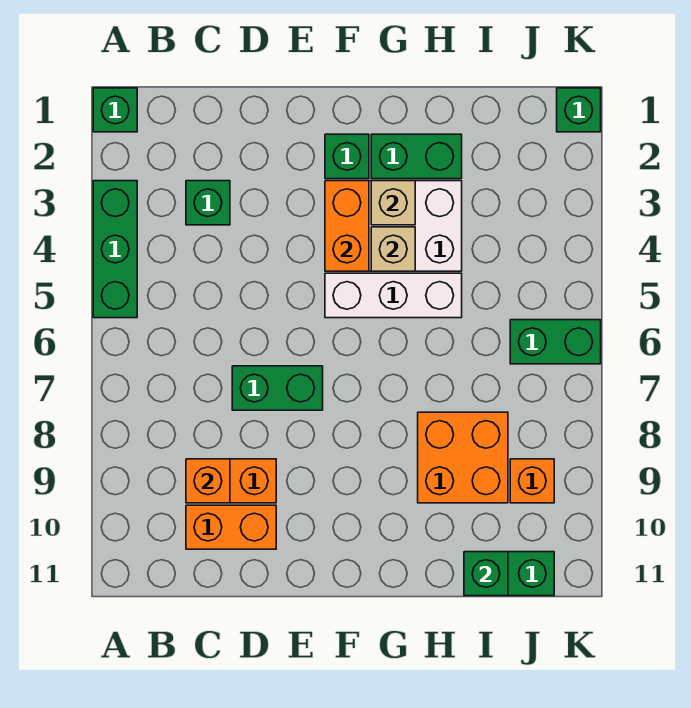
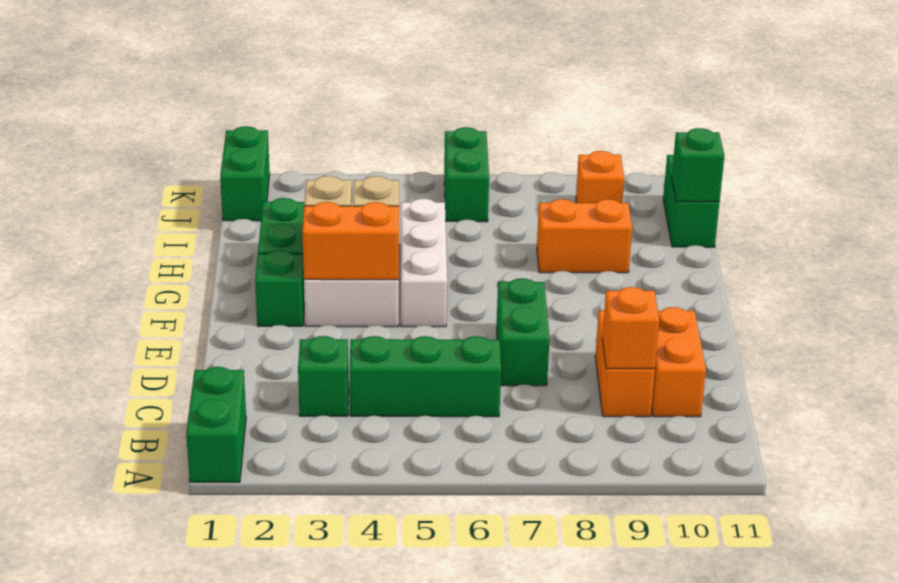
green 1x1 brick [93,88,137,132] -> green 1x2 brick [186,367,246,482]
green 1x3 brick [93,181,137,318] -> green 1x3 brick moved to [350,336,501,417]
orange 2x2 brick [418,412,508,503] -> orange 1x2 brick [537,199,632,273]
green 1x1 brick [557,88,601,132] -> green 1x2 brick [220,126,270,221]

